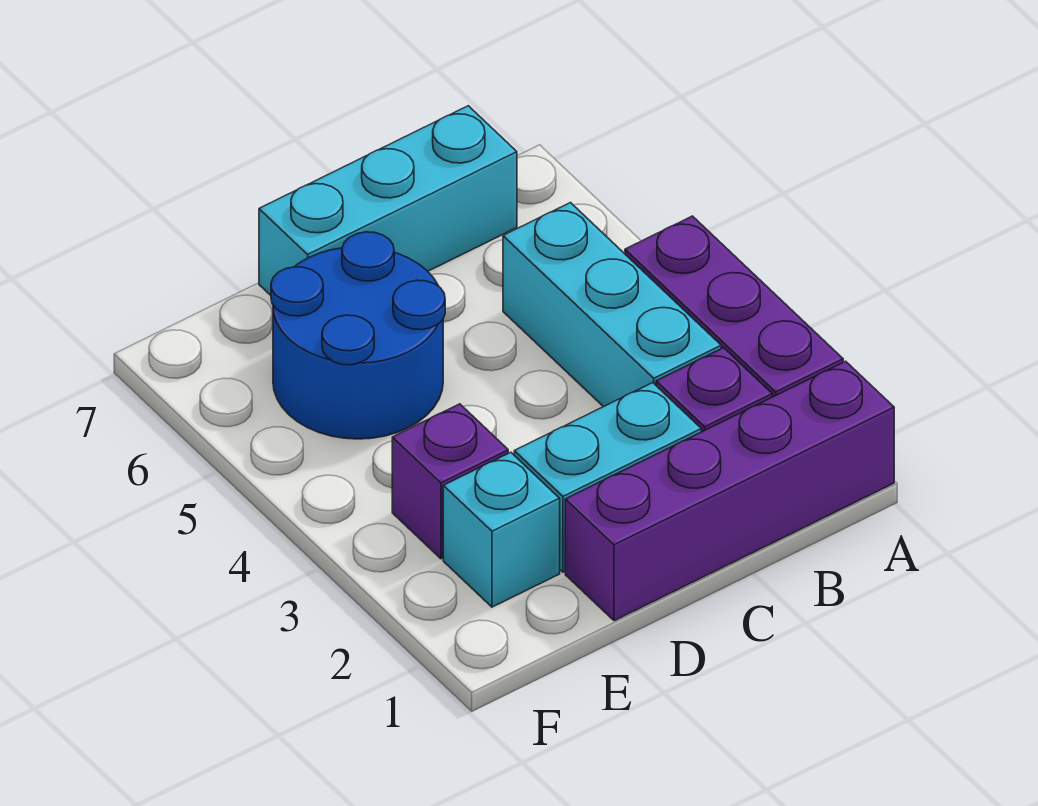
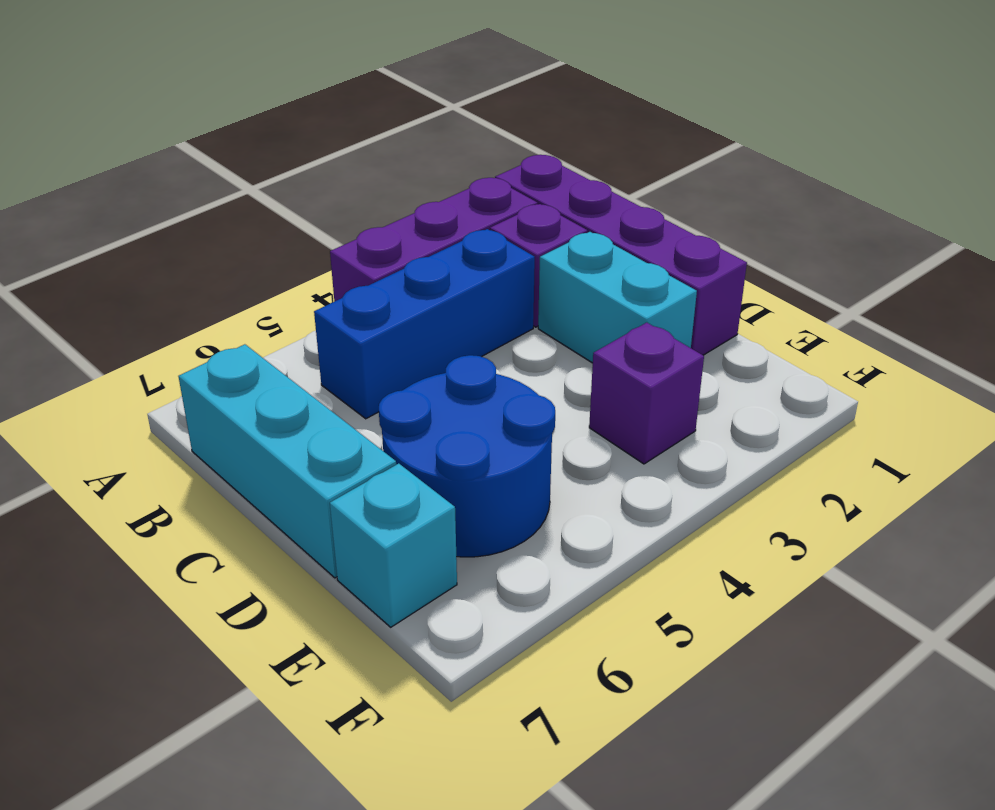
cyan 1x3 brick [503,203,721,407] -> blue 1x3 brick [314,229,535,419]
cyan 1x1 brick [443,452,560,607] -> cyan 1x1 brick moved to [330,463,457,627]

